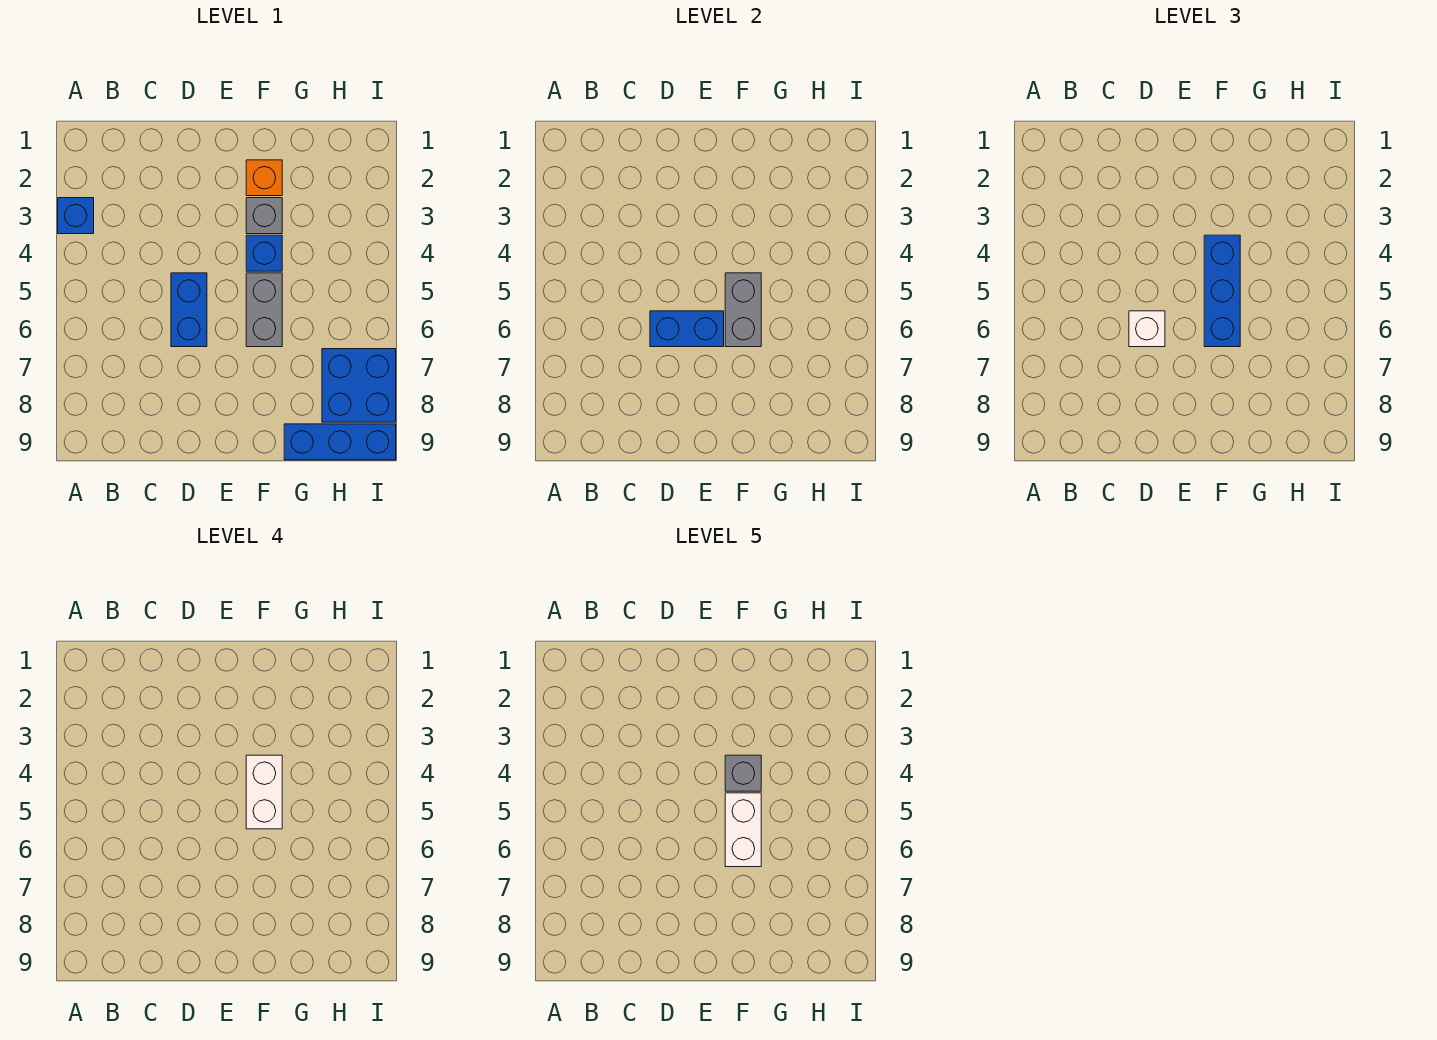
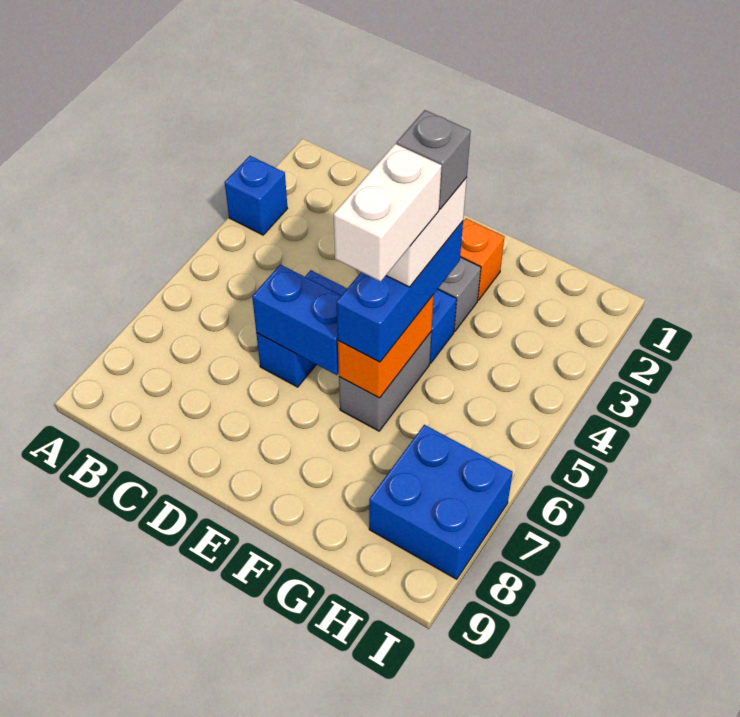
white 1x1 brick [1129,311,1165,347] -> none
grey 1x2 brick [725,273,761,347] -> orange 1x2 brick [338,295,434,398]
blue 1x3 brick [284,424,396,460] -> none

